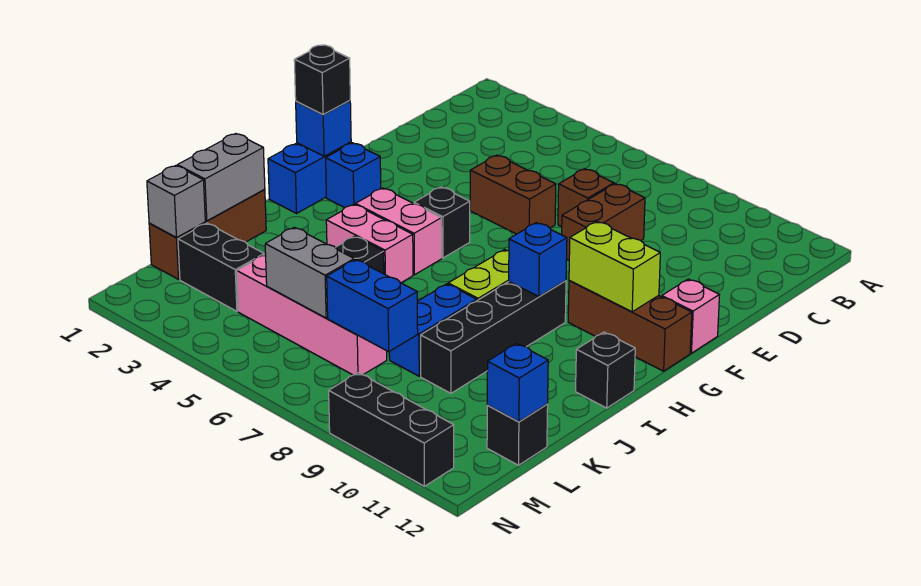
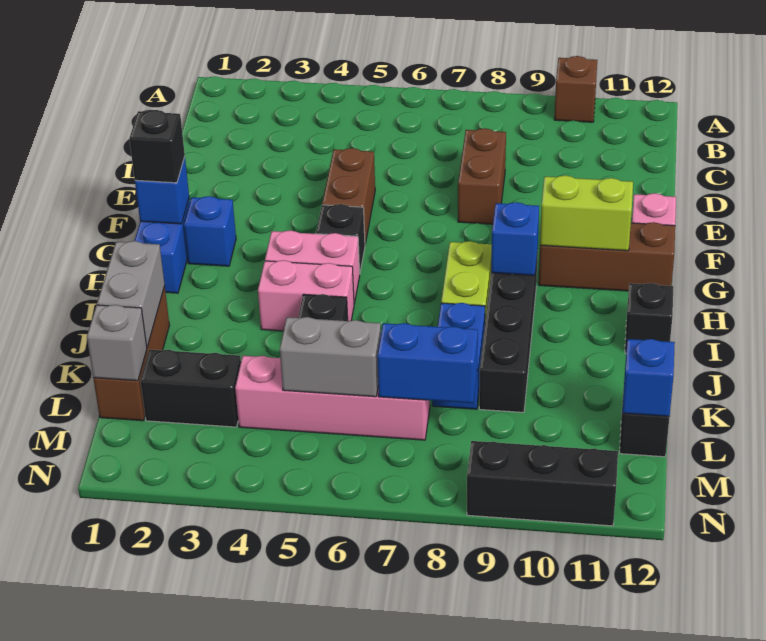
brown 1x1 brick [558,169,614,227] -> brown 1x1 brick moved to [554,56,597,122]
brown 1x2 brick [470,155,556,234] -> brown 1x2 brick turned to [322,148,375,244]

